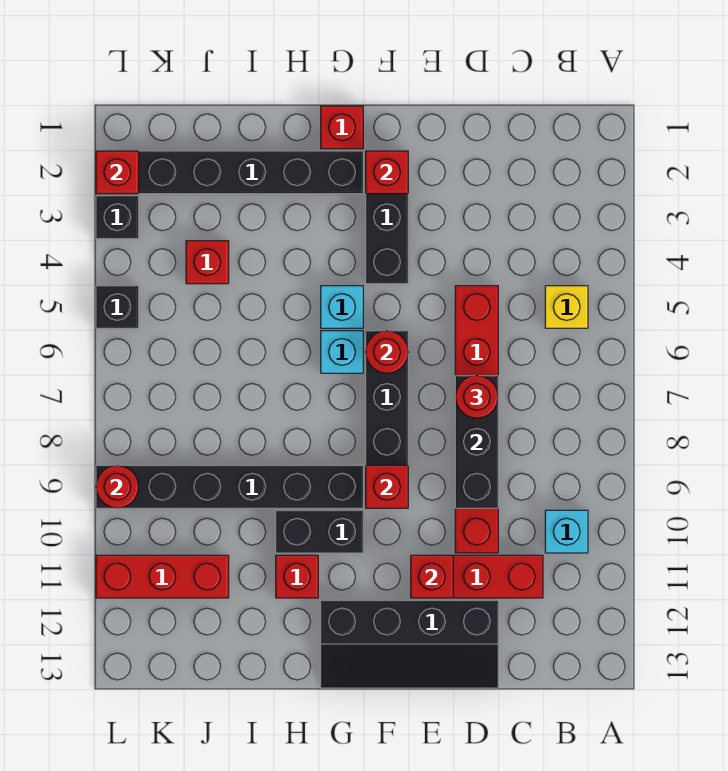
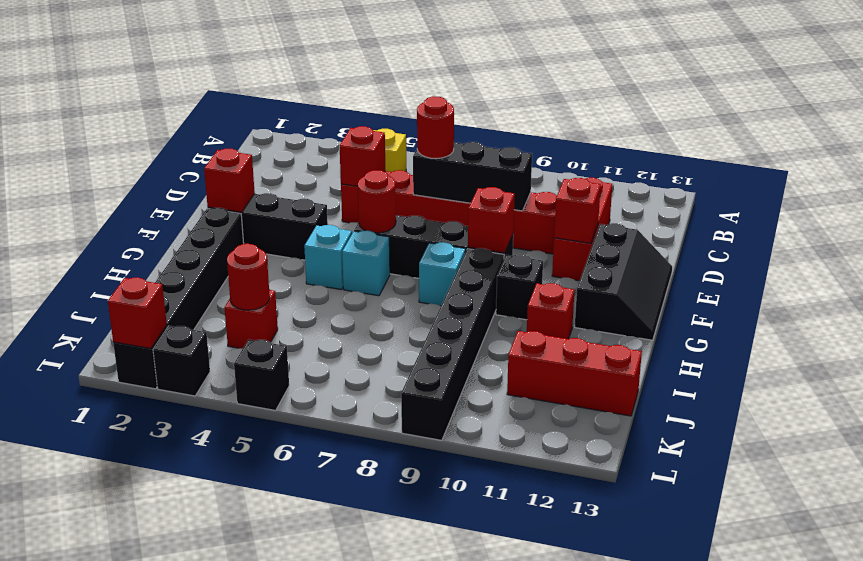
cyan 1x1 brick [545,510,588,553] -> cyan 1x1 brick moved to [419,242,466,306]
black 2x4 slope [321,600,498,688] -> black 2x3 slope [575,223,672,340]
red 1x1 brick [321,106,363,149] -> red 1x1 brick moved to [340,126,385,186]
black 1x2 brick [276,510,363,553] -> black 1x1 brick [496,255,543,320]
red 1x3 brick [96,555,229,598] -> red 1x3 brick turned to [507,331,642,416]
red 1x1 round brick [96,465,139,508] -> red 1x1 round brick moved to [227,244,270,310]

